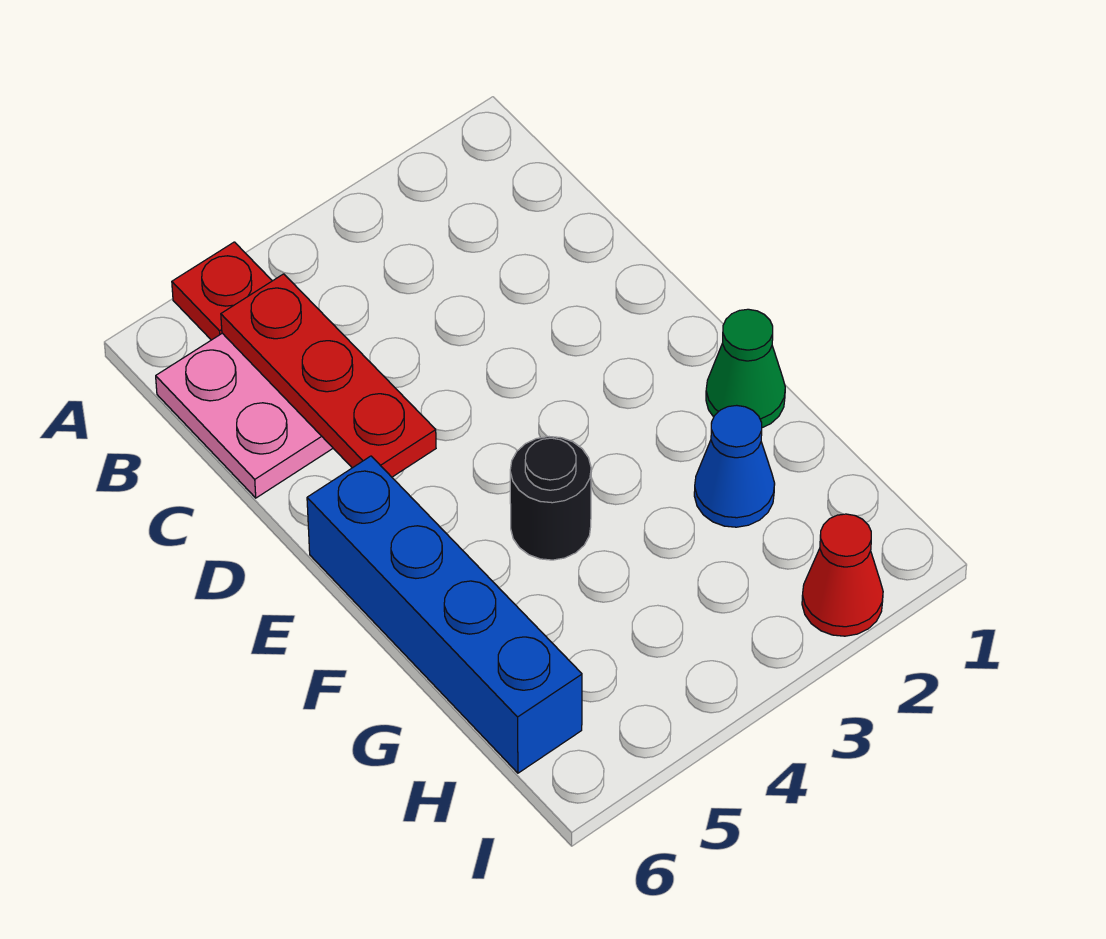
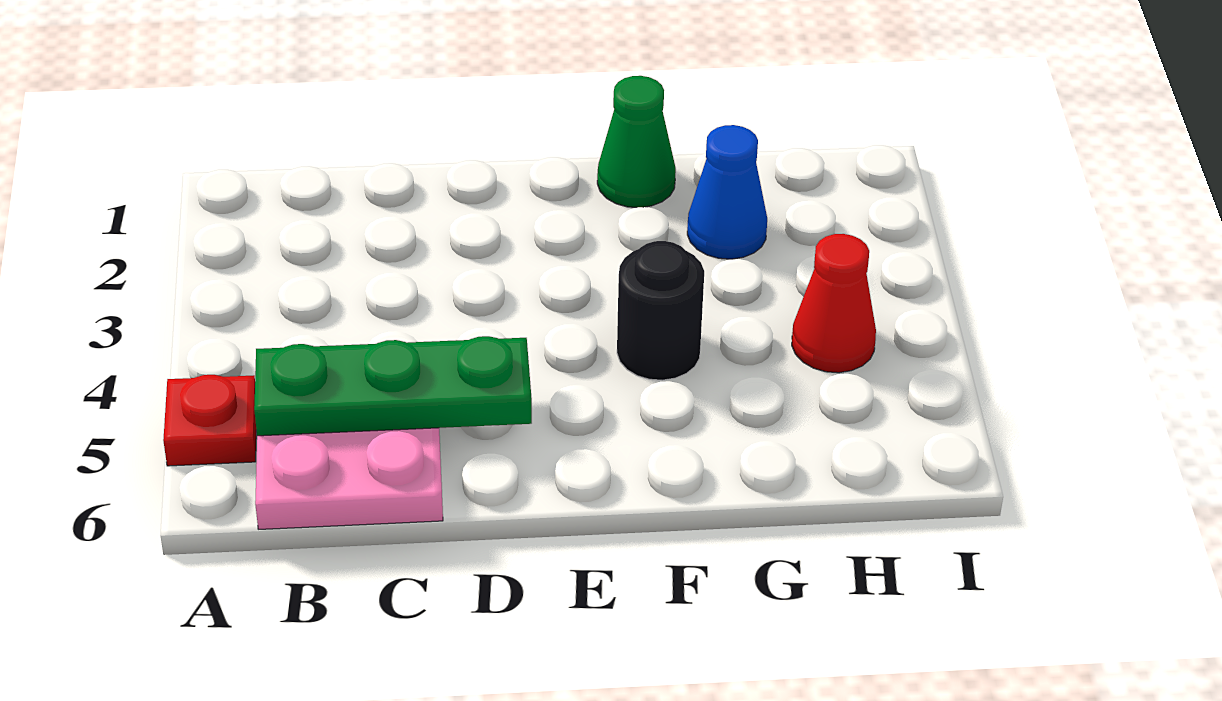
red 1x3 plate [221,274,436,477] -> green 1x3 plate [254,336,532,436]
blue 1x4 brick [307,456,582,773] -> none
red 1x1 cone [802,514,883,636] -> red 1x1 cone moved to [792,234,876,373]

